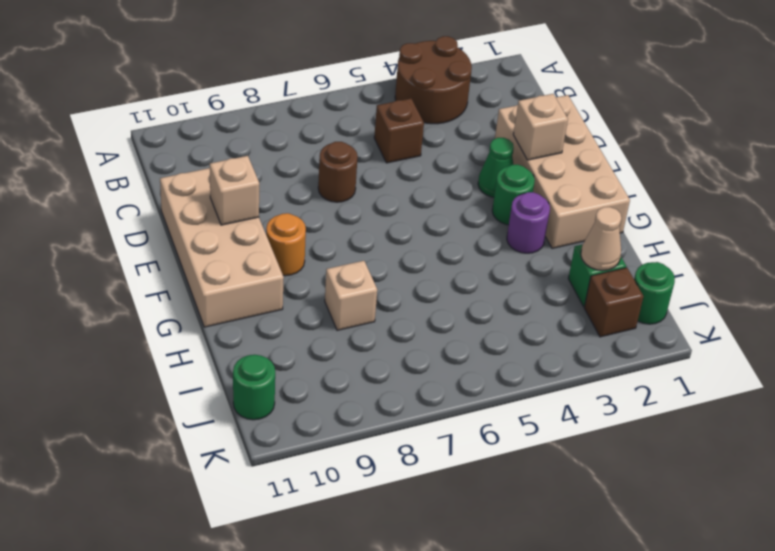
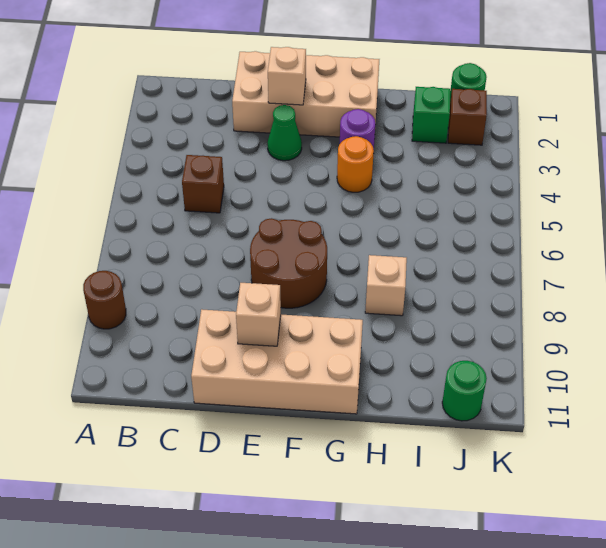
brown 2x2 round brick [395,36,472,124] -> brown 2x2 round brick moved to [250,218,327,308]
brown 1x1 round brick [318,142,358,202] -> brown 1x1 round brick moved to [83,271,126,329]
green 1x1 round brick [492,165,535,225] -> none
orange 1x1 round brick [266,213,306,276] -> orange 1x1 round brick moved to [337,136,374,192]
tan 1x1 cone [581,207,621,270] -> none

